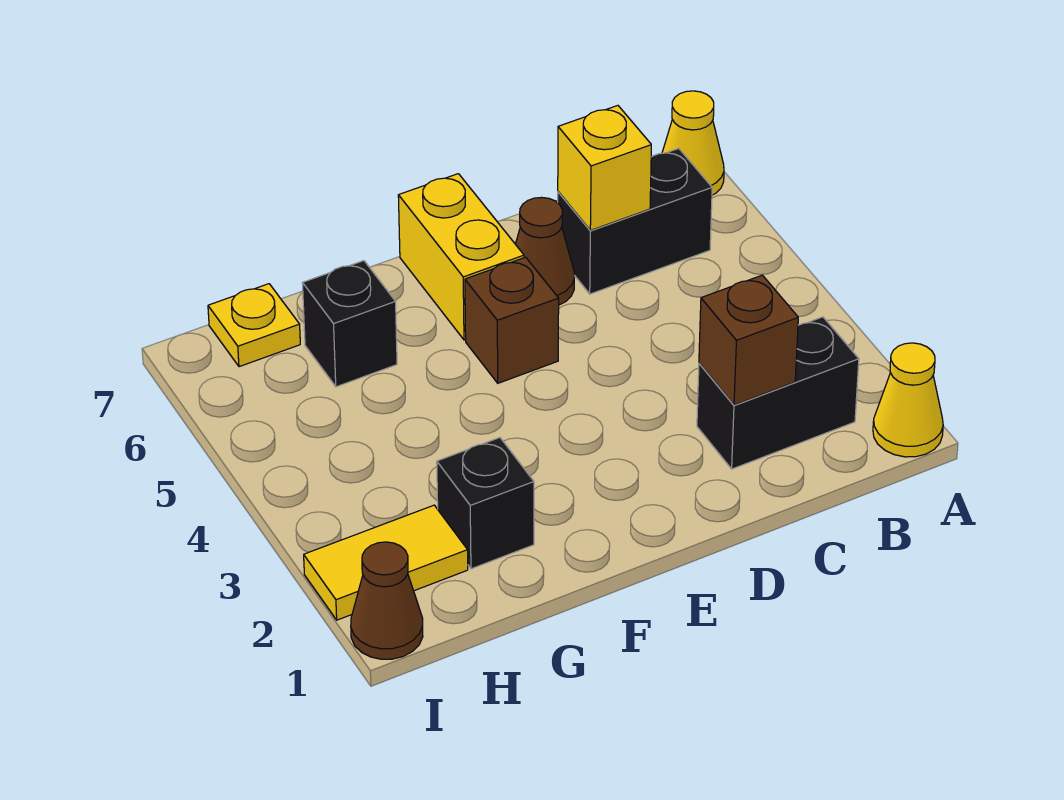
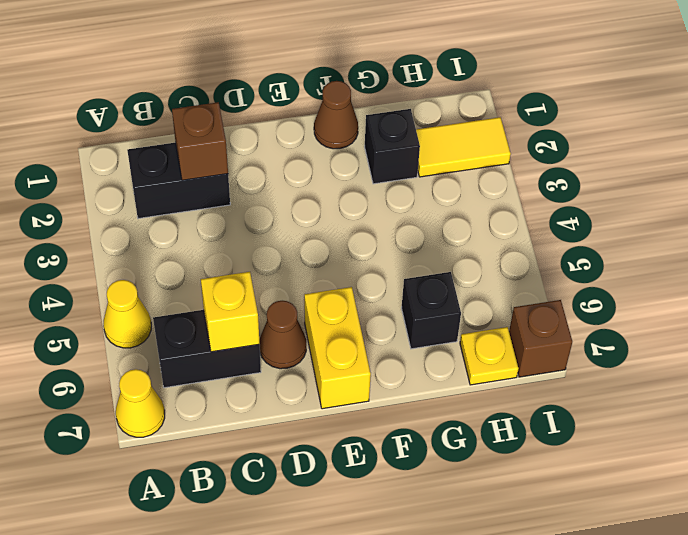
yellow 1x1 cone [873,343,943,457] -> yellow 1x1 cone moved to [103,280,151,348]
brown 1x1 brick [465,257,559,383] -> brown 1x1 brick moved to [509,300,572,377]
brown 1x1 cone [351,542,423,659] -> brown 1x1 cone moved to [314,81,358,149]

